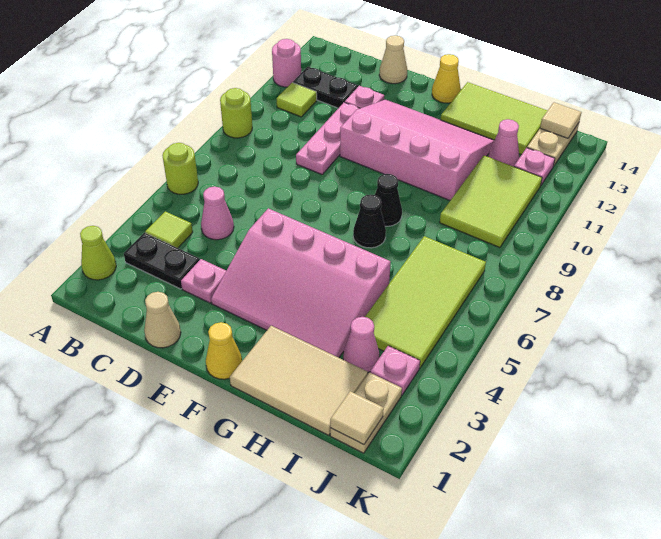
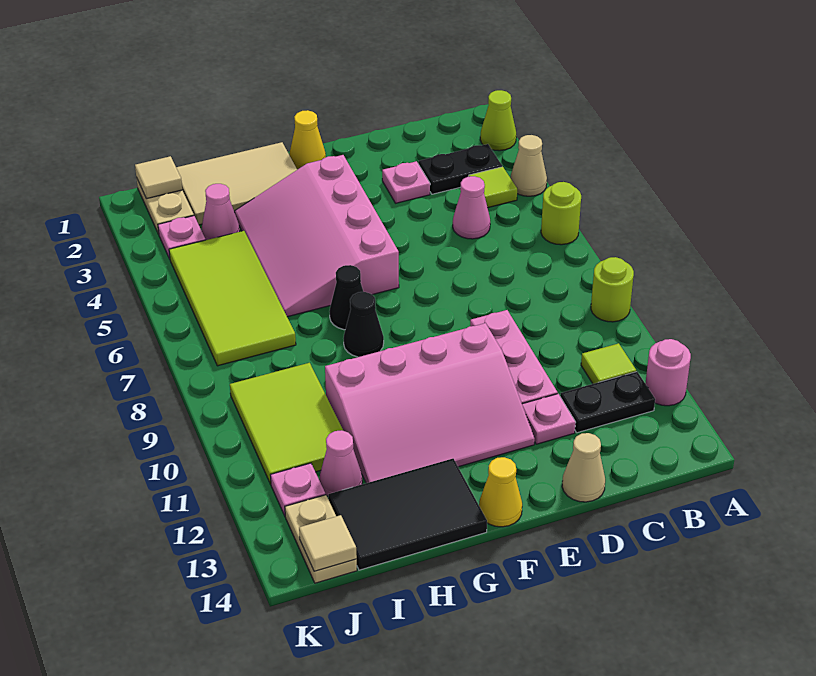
tan 1x1 cone [144,292,181,348] -> tan 1x1 cone moved to [510,135,547,196]
pink 3x4 slope [211,208,391,358] -> pink 3x4 slope turned to [235,155,399,317]
lime 2x3 tile [441,82,548,155] -> black 2x3 tile [328,459,487,570]

